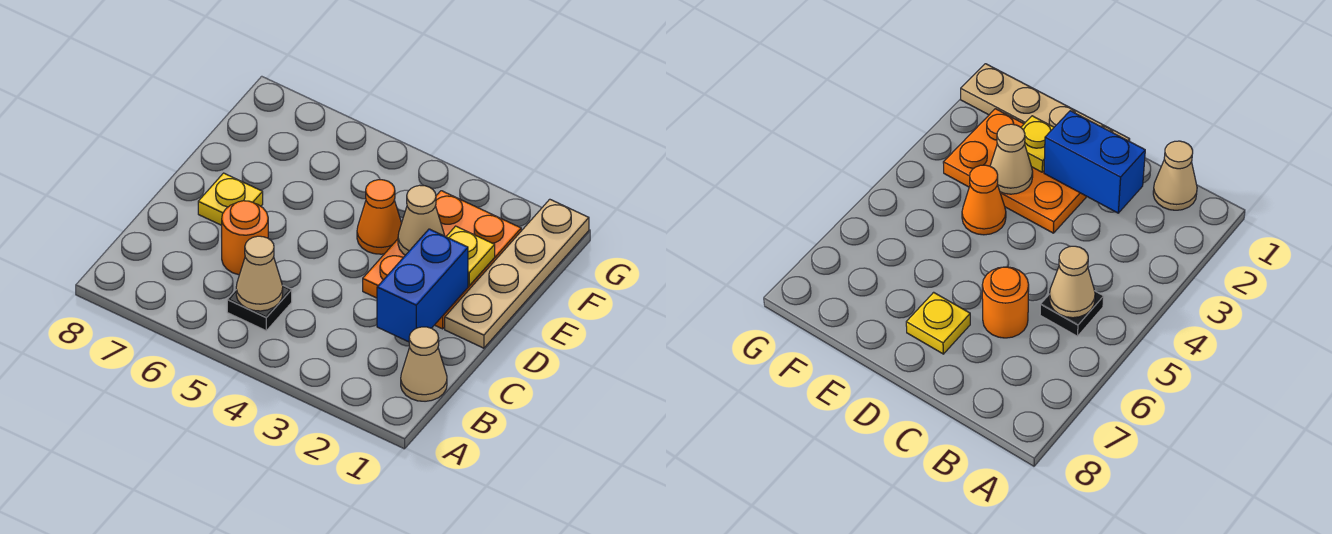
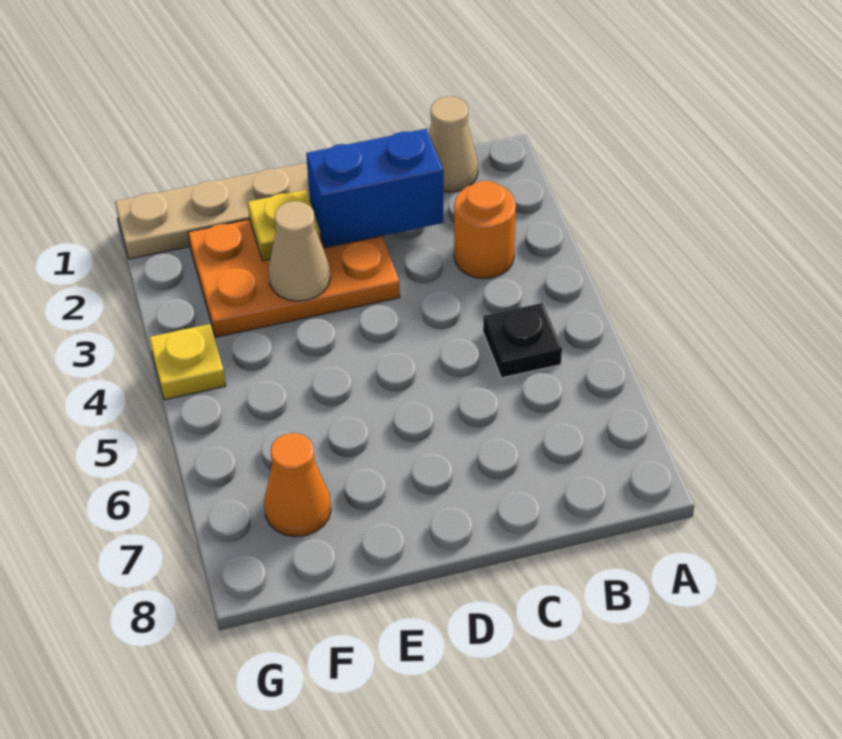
tan 1x1 cone [236,236,283,311] -> none
orange 1x1 round brick [222,201,268,275] -> orange 1x1 round brick moved to [454,181,516,279]
yellow 1x1 plate [198,173,263,225] -> yellow 1x1 plate moved to [149,324,226,400]
orange 1x1 cone [357,180,402,254] -> orange 1x1 cone moved to [264,433,331,536]

